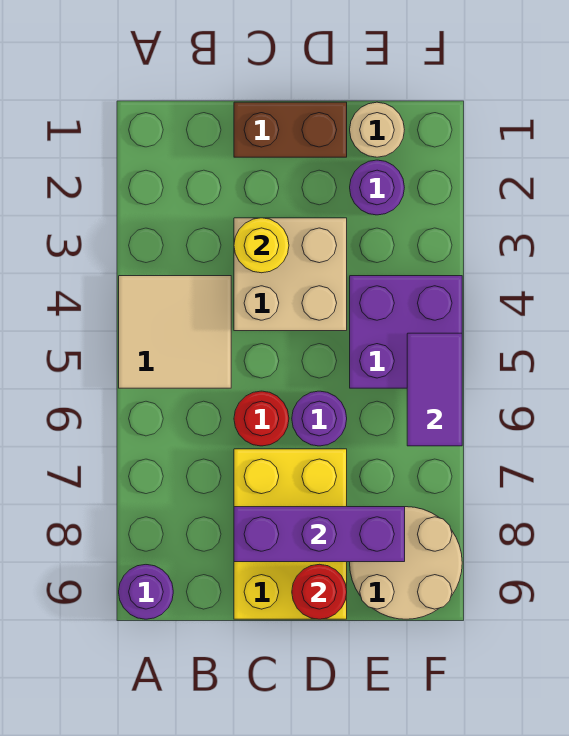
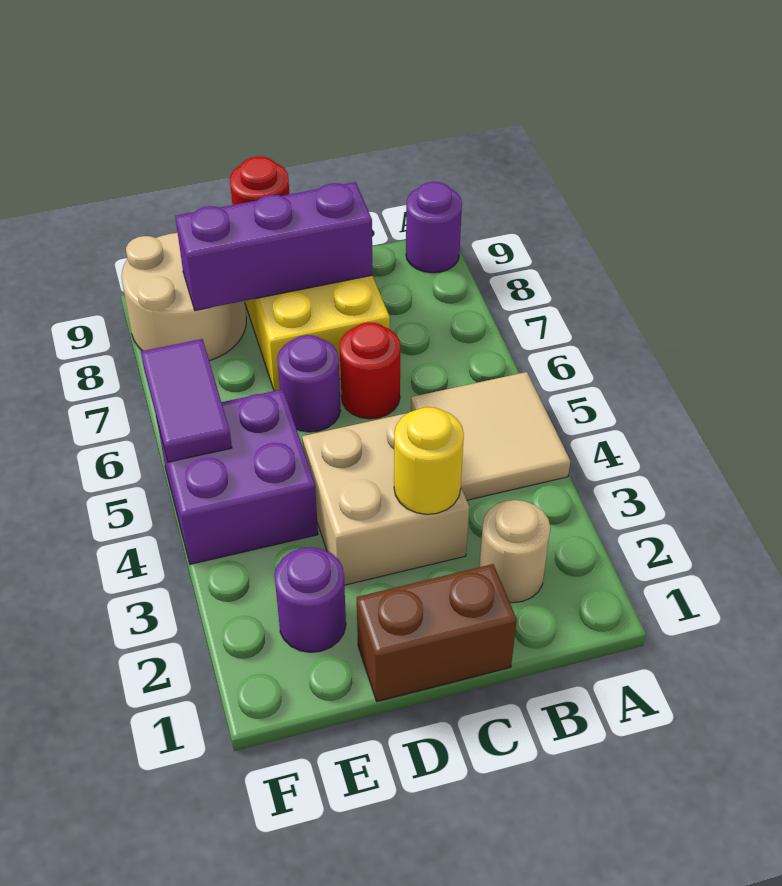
tan 1x1 round brick [350,102,404,157] -> tan 1x1 round brick moved to [479,500,550,603]

